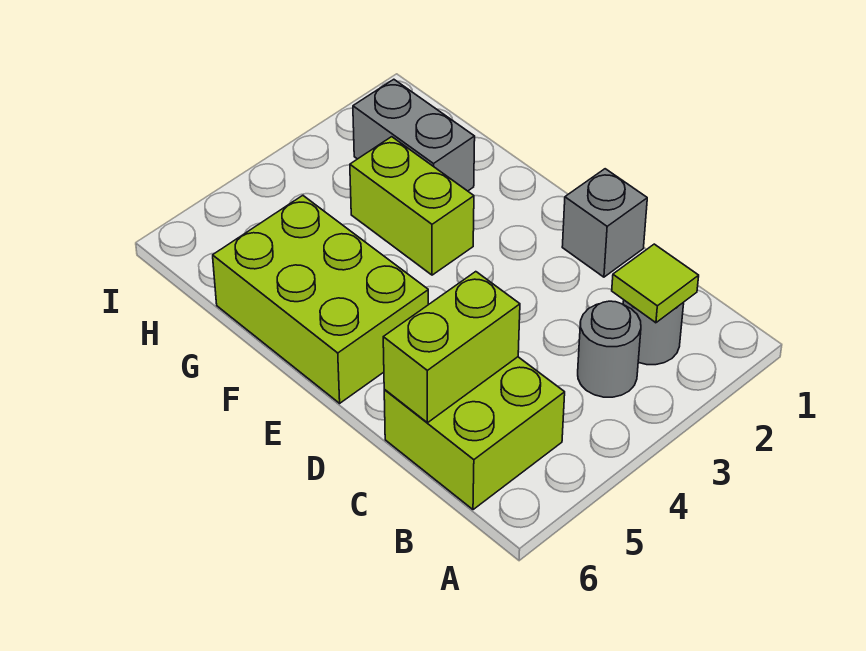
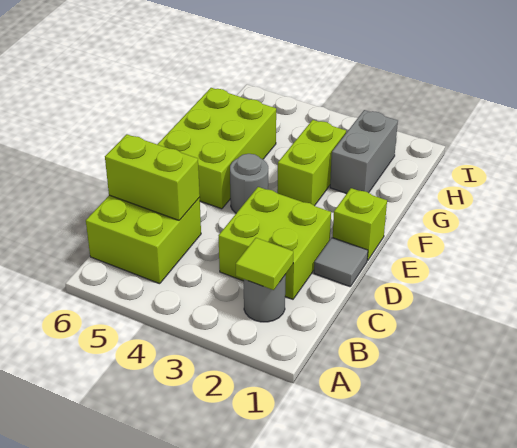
grey 1x1 round brick [578,301,641,397] -> grey 1x1 round brick moved to [230,154,268,213]
none -> lime 2x2 brick [218,187,331,299]
grey 1x1 brick [562,169,647,277] -> grey 1x1 tile [314,238,368,287]
none -> lime 1x1 brick [333,188,387,261]

